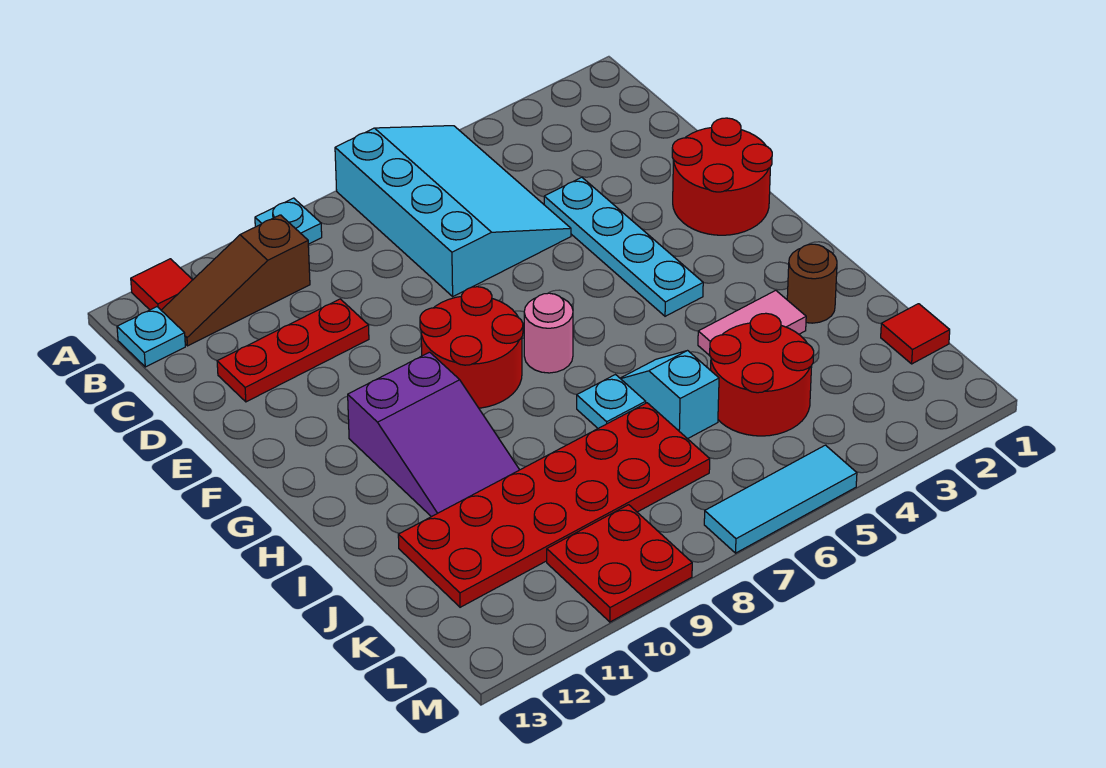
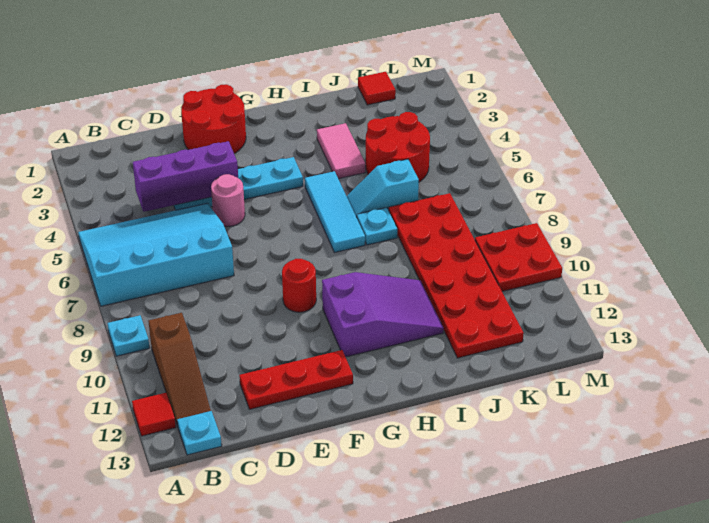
none -> purple 1x3 brick [133,141,238,212]
red 1x3 plate [217,299,369,402] -> red 1x3 plate turned to [239,350,353,409]
red 2x2 round brick [420,287,523,408] -> red 1x1 round brick [282,259,316,312]
pink 1x1 round brick [524,293,573,373] -> pink 1x1 round brick moved to [211,174,245,226]
brown 1x1 round brick [787,244,837,323] -> none
cyan 1x3 tile [704,445,857,553] -> cyan 1x3 tile moved to [305,171,365,252]

